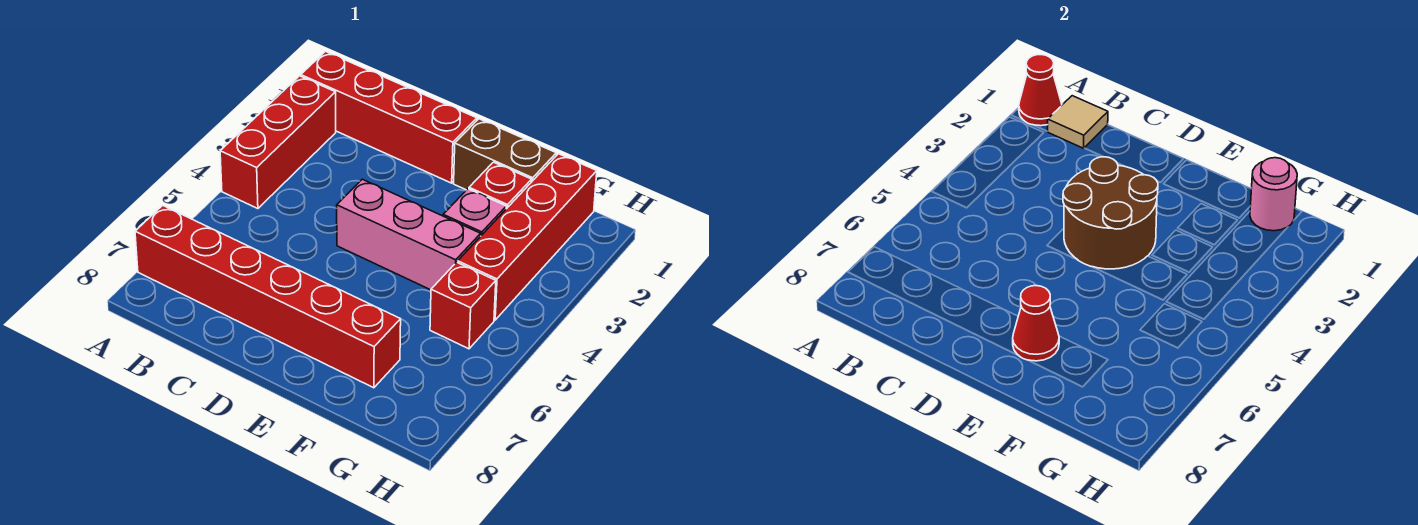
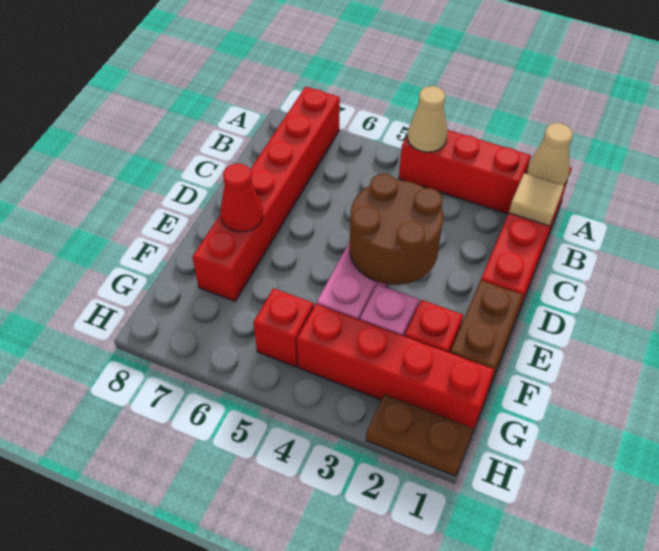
red 1x1 cone [1019,55,1062,126] -> tan 1x1 cone [527,123,573,185]
none -> tan 1x1 cone [408,86,448,152]
pink 1x1 round brick [1250,158,1297,231] -> none
none -> brown 1x2 plate [366,394,473,476]

